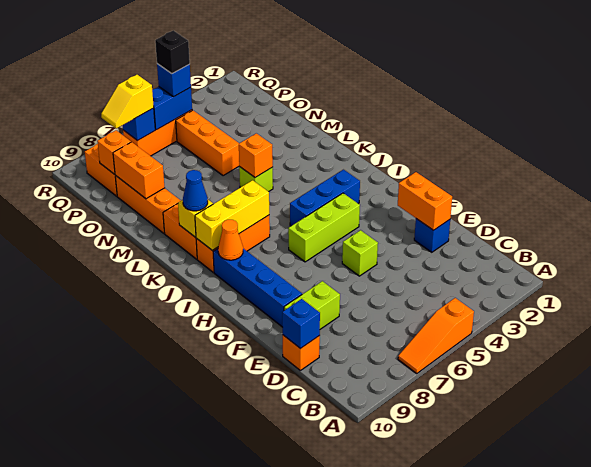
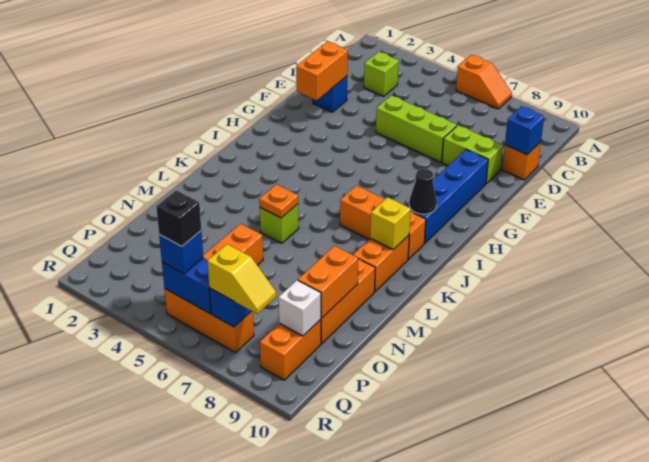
orange 1x3 slope [398,298,474,373] -> orange 1x2 slope [456,55,512,109]
lime 1x1 brick [342,230,378,276] -> lime 1x1 brick moved to [364,52,399,96]
lime 1x3 brick [288,193,360,262] -> lime 1x3 brick moved to [376,95,457,162]
blue 1x3 brick [290,170,360,226] -> none
orange 1x1 cone [218,220,243,260] -> black 1x1 cone [409,169,437,214]
yellow 1x3 brick [195,180,269,250] -> none
blue 1x1 cone [183,170,208,211] -> none
orange 1x1 brick [239,133,273,178] -> orange 1x1 plate [259,184,298,218]
orange 1x1 brick [97,130,131,174] -> white 1x1 brick [279,280,321,336]

